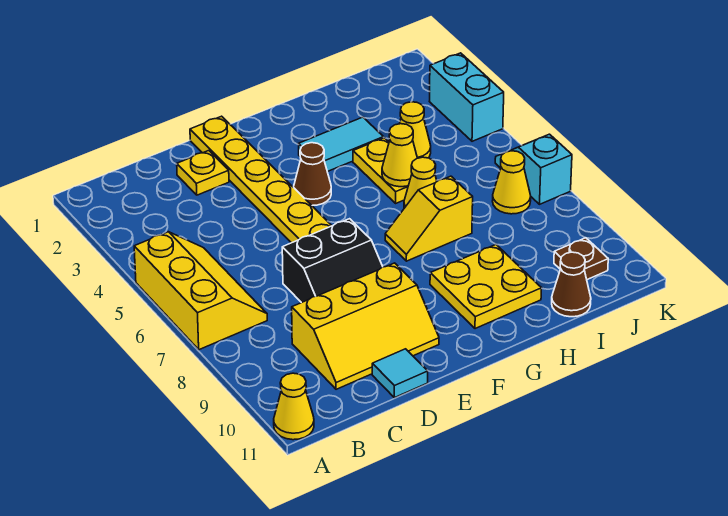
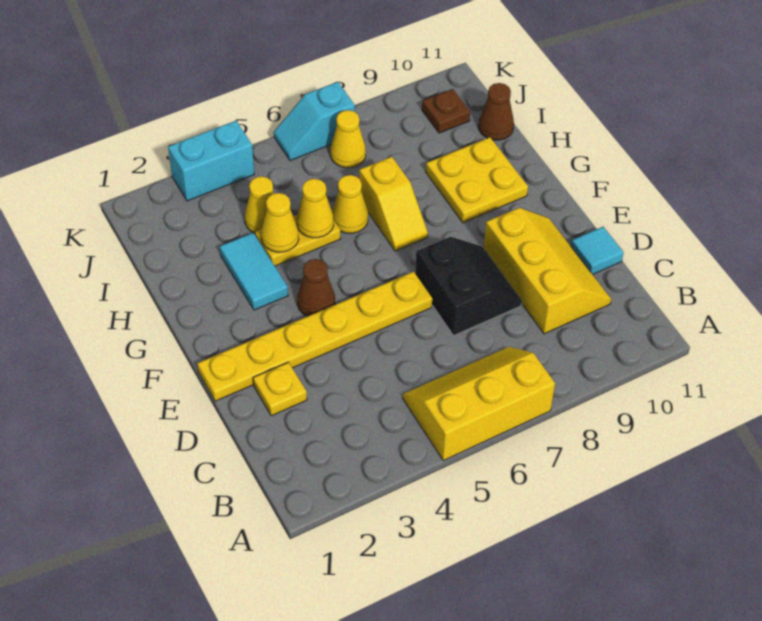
yellow 1x1 cone [274,373,314,440] -> yellow 1x1 cone moved to [261,193,299,252]

